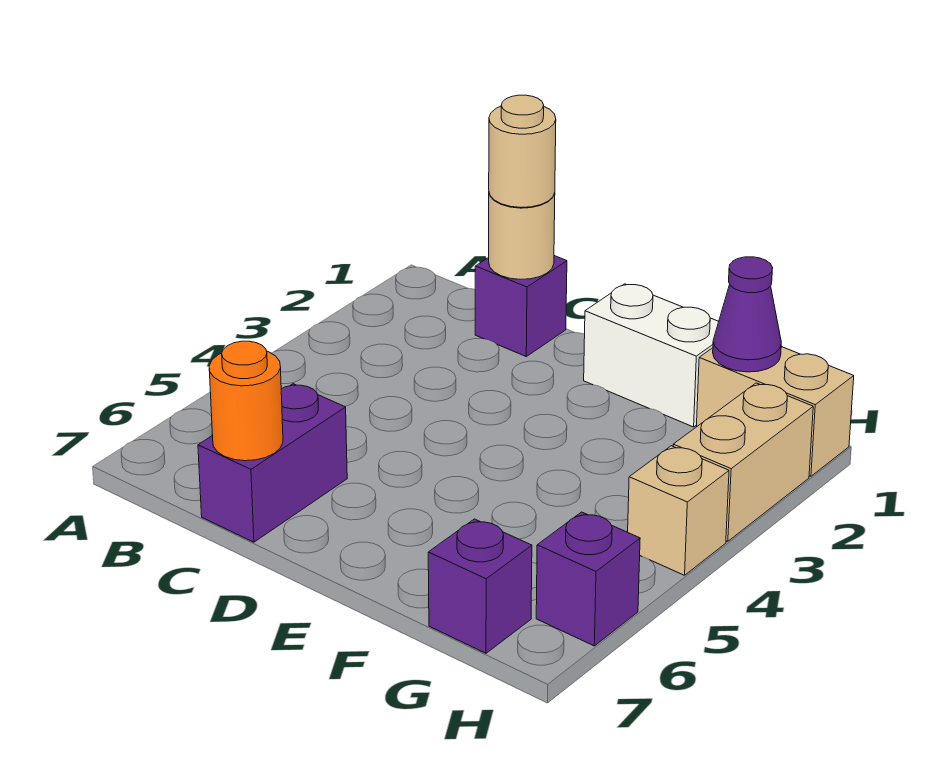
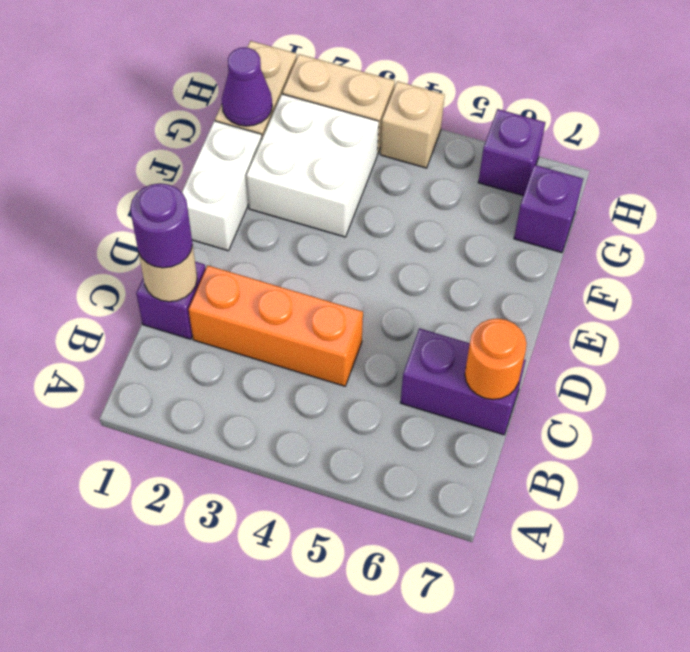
tan 1x1 round brick [489,95,556,207] -> purple 1x1 round brick [130,183,192,268]
none -> orange 1x3 brick [189,266,363,386]
none -> white 2x2 brick [247,94,379,237]

